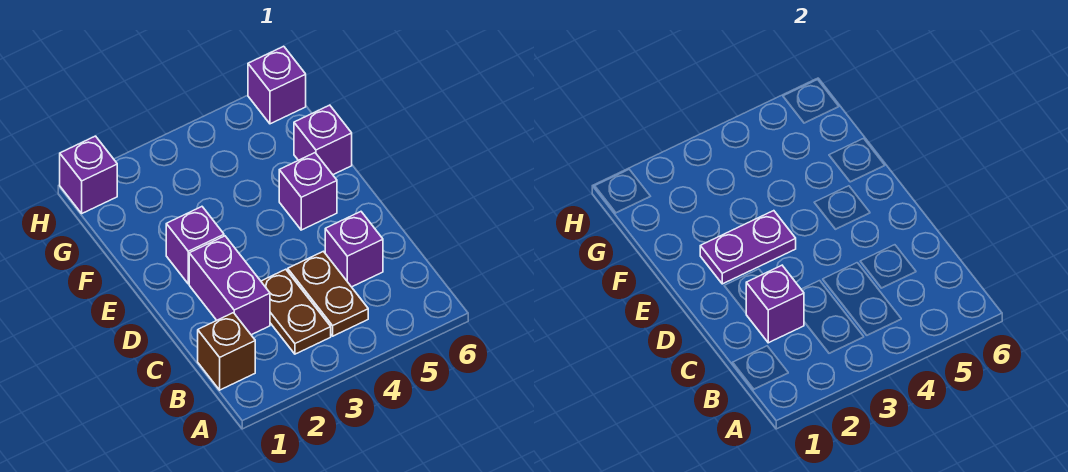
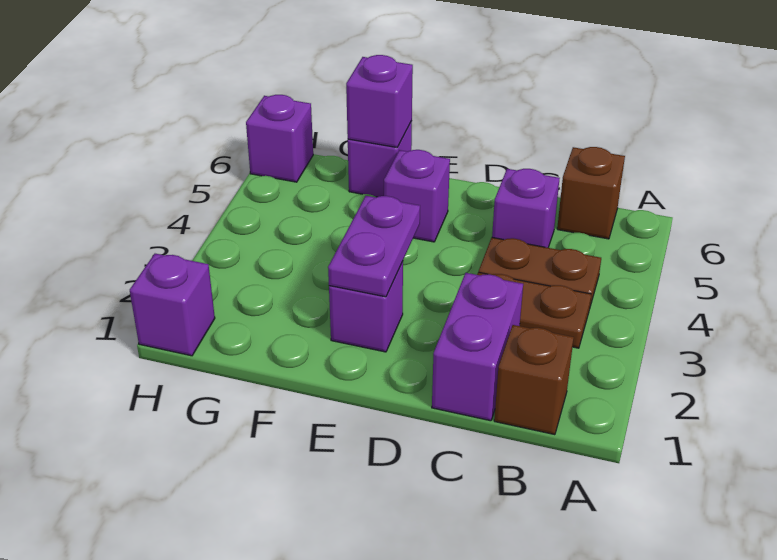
none -> brown 1x1 brick [557,147,625,239]
purple 1x2 brick [189,236,270,335] -> purple 1x2 brick turned to [432,273,523,421]
purple 1x1 brick [746,265,804,343] -> purple 1x1 brick moved to [346,55,413,147]

